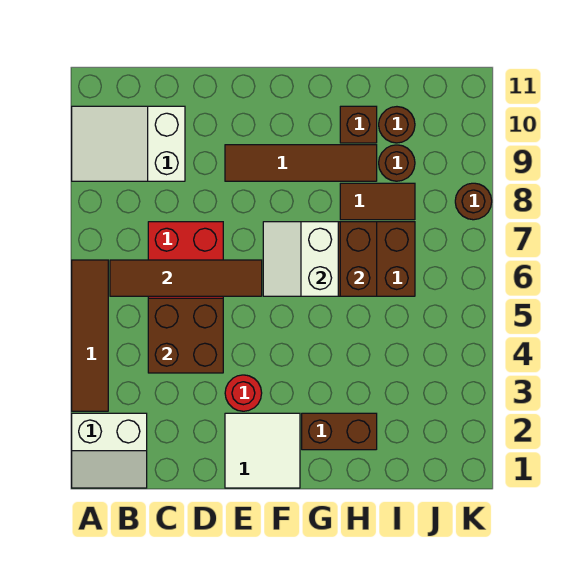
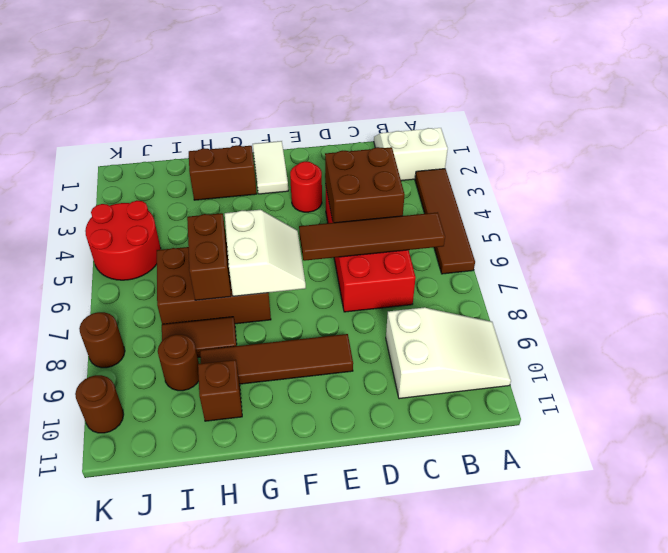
white 2x2 tile [225,413,300,488] -> white 1x2 tile [253,141,288,194]
brown 1x1 round brick [379,107,415,143] -> brown 1x1 round brick moved to [75,375,124,433]
none -> red 2x2 round brick [85,201,161,280]

